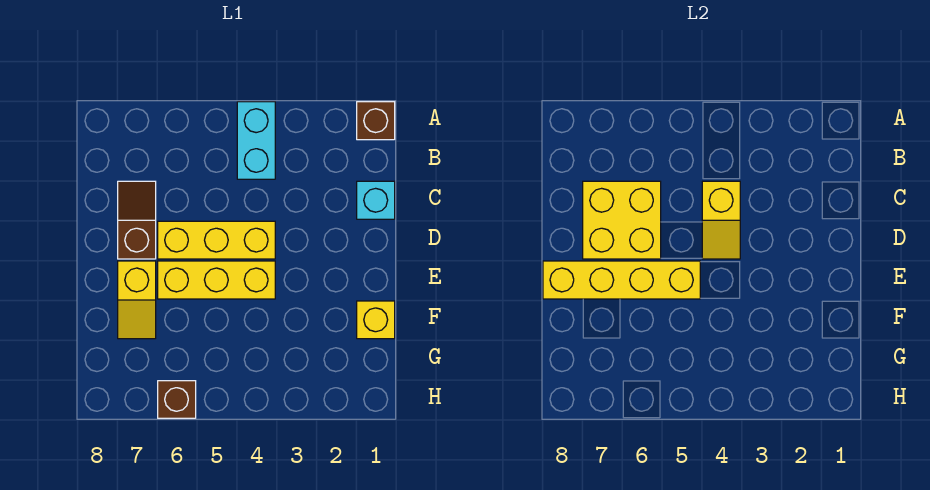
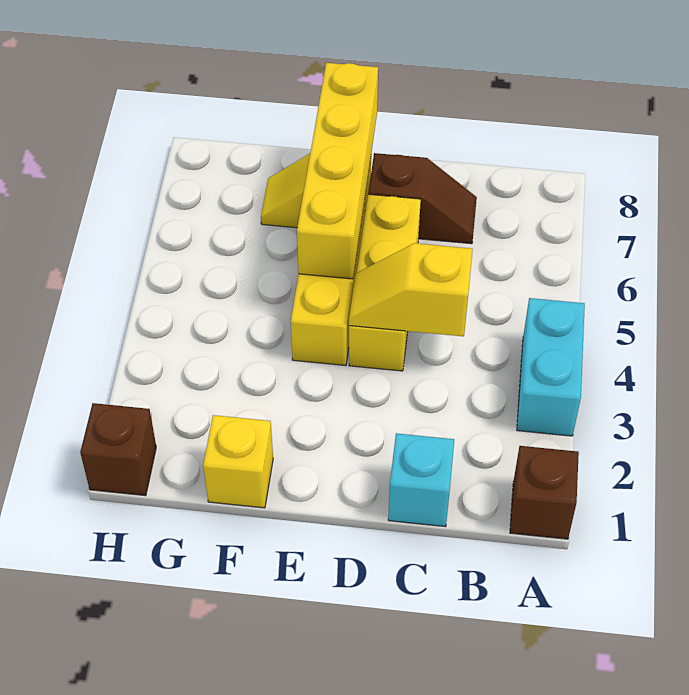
cyan 1x2 brick [237,102,275,179] -> cyan 1x2 brick turned to [517,298,585,436]
yellow 2x2 brick [583,181,661,259] -> none
brown 1x1 brick [158,381,196,418] -> brown 1x1 brick moved to [80,403,156,496]

